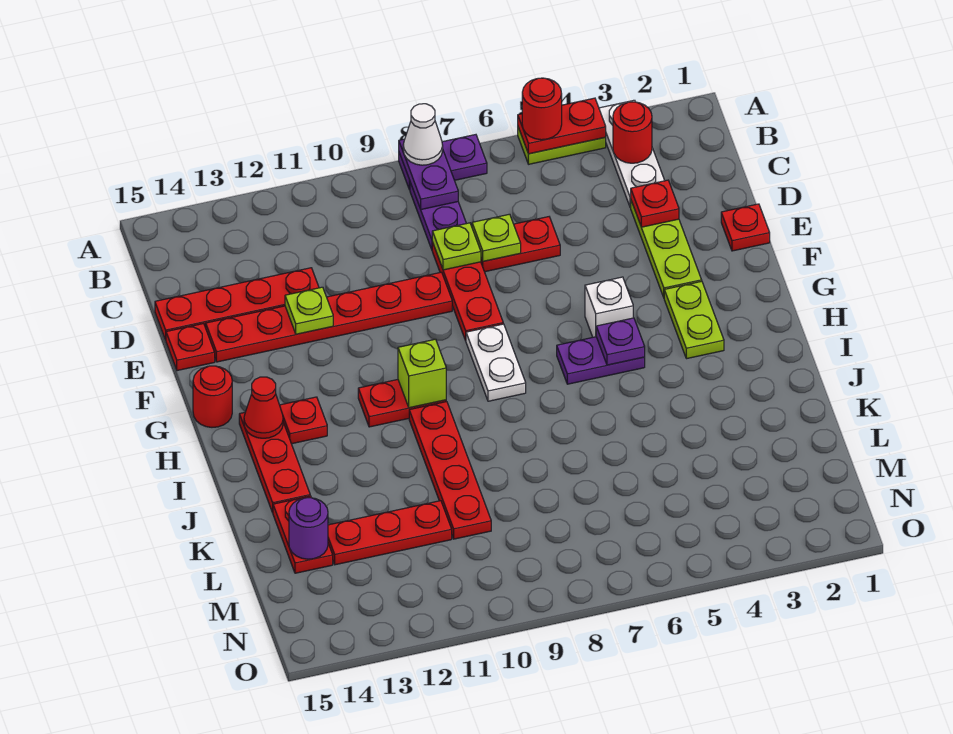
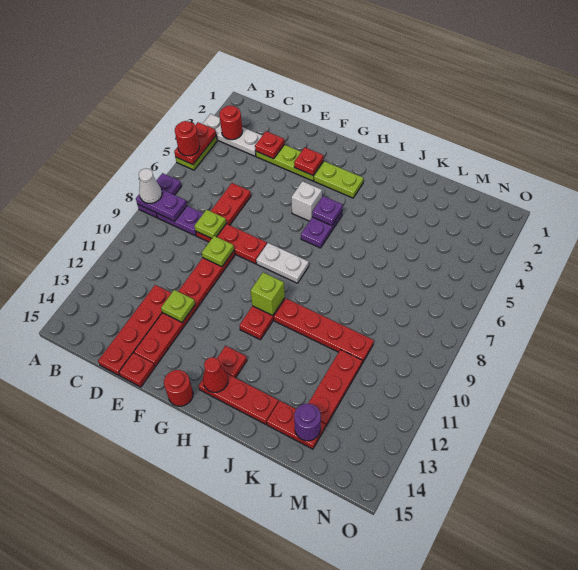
lime 1x1 plate [472,214,521,261] -> lime 1x1 plate moved to [202,236,234,267]
red 1x1 plate [721,204,770,251] -> red 1x1 plate moved to [294,147,324,175]

